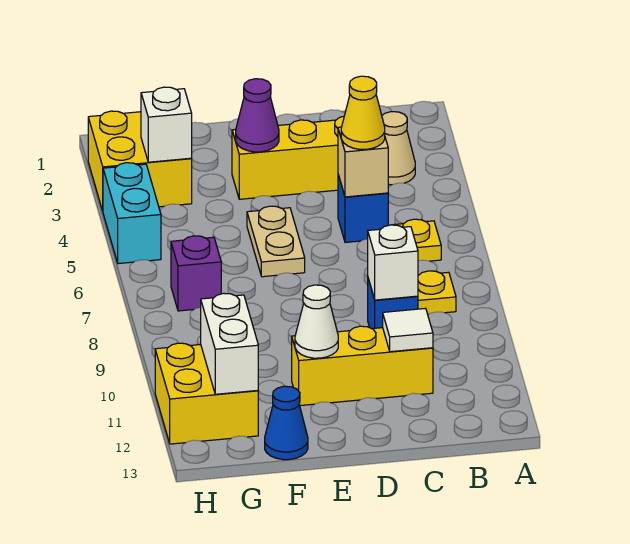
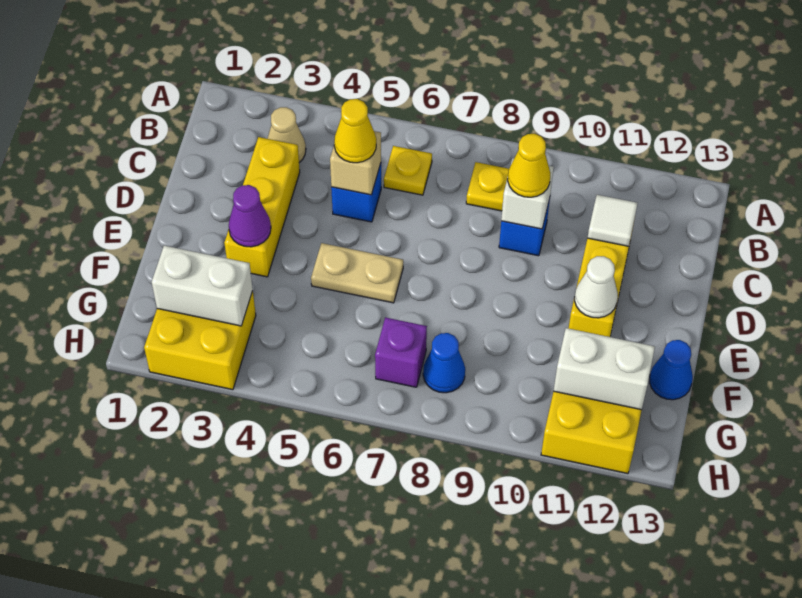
none -> yellow 1x1 cone [508,134,550,197]
white 1x1 brick [141,87,192,162] -> white 1x2 brick [152,246,253,326]
none -> blue 1x1 cone [423,333,465,393]
cyan 1x2 brick [103,163,161,264] -> none

